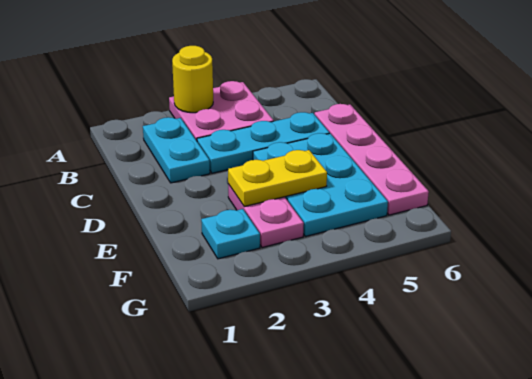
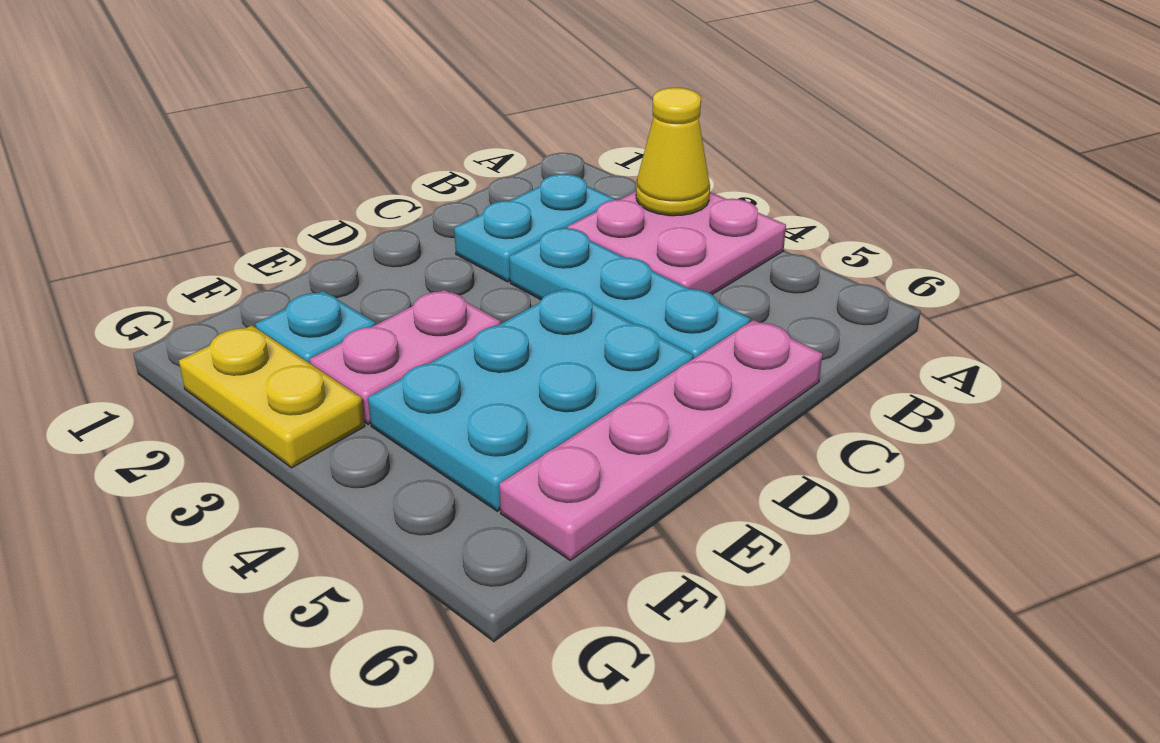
yellow 1x1 round brick [172,46,213,113] -> yellow 1x1 cone [636,88,710,216]
yellow 1x2 plate [228,150,327,207] -> yellow 1x2 plate moved to [179,325,365,468]

